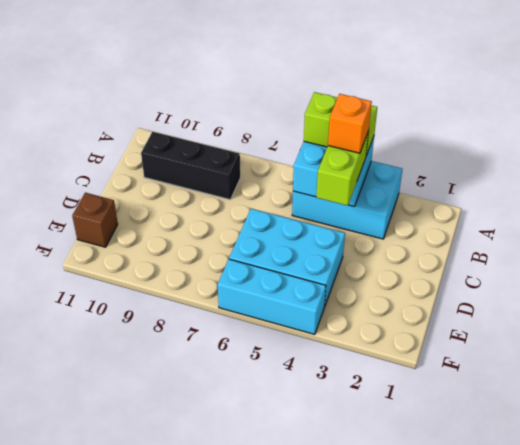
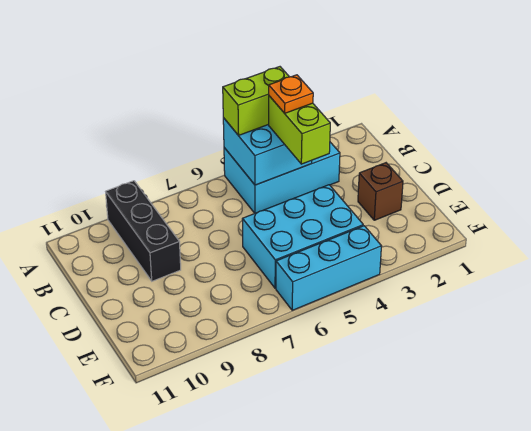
orange 1x1 brick [328,94,372,153] -> orange 1x1 plate [269,75,313,113]
black 1x3 brick [141,132,240,199] -> black 1x3 brick turned to [106,181,181,281]
brown 1x1 brick [72,193,118,247] -> brown 1x1 brick moved to [358,163,403,220]

